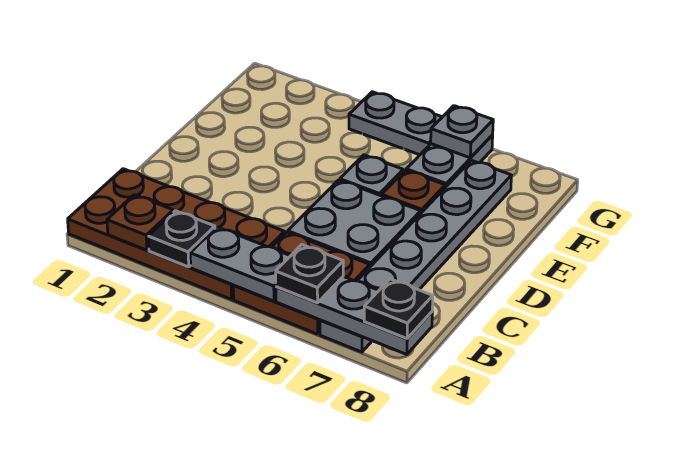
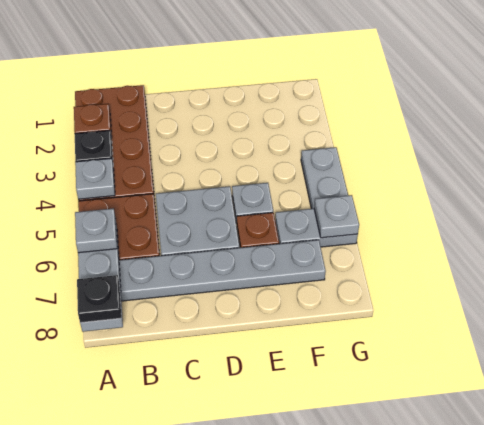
grey 1x2 plate [190,227,290,301] -> grey 1x1 plate [75,158,115,199]
black 1x1 plate [276,245,343,303] -> grey 1x1 plate [75,208,117,253]

